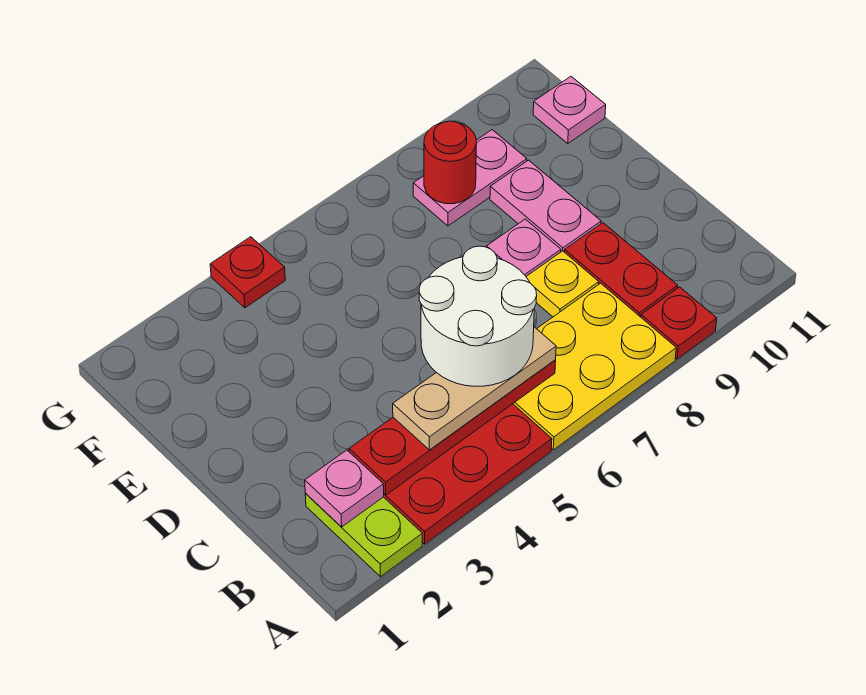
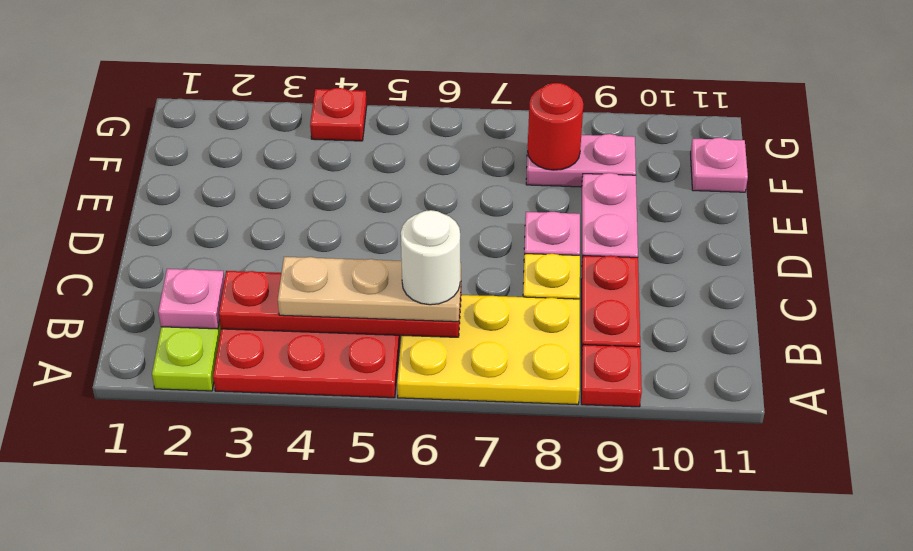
white 2x2 round brick [419,246,537,386] -> white 1x1 round brick [401,210,460,305]

